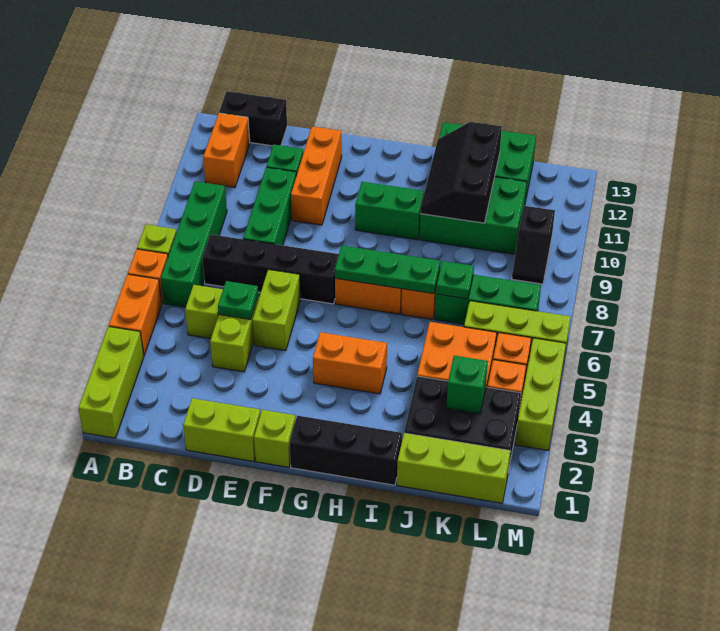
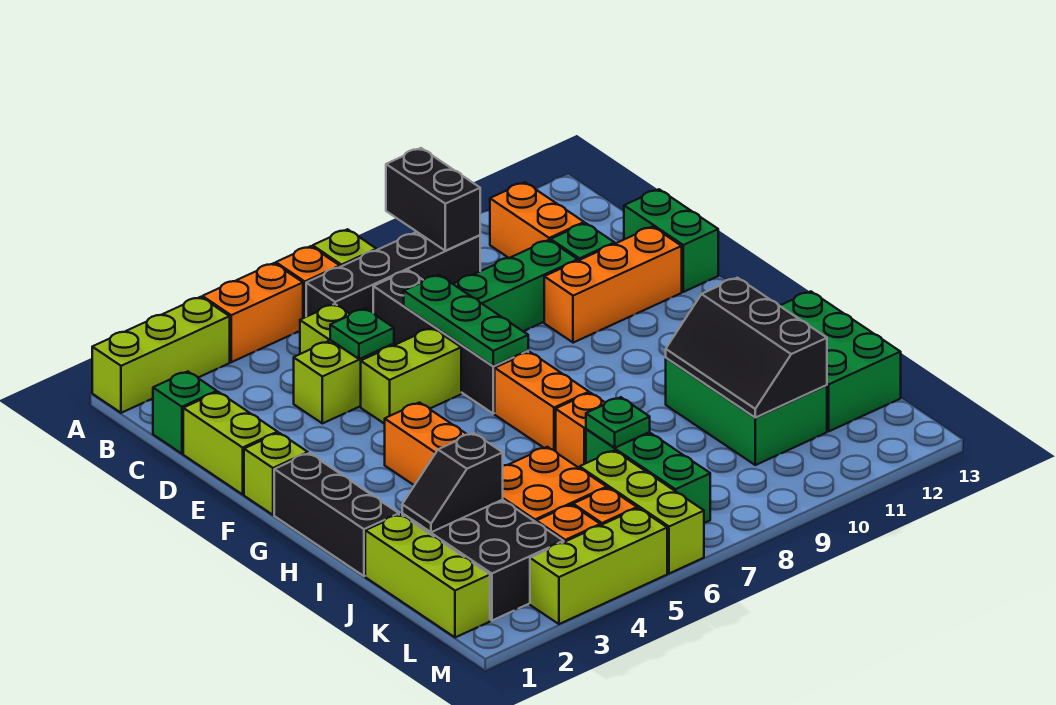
green 1x4 brick [161,181,227,307] -> black 1x4 brick [306,232,480,317]
orange 1x2 brick [203,113,250,188] -> orange 1x2 brick turned to [490,182,584,258]
black 1x2 brick [219,91,287,146] -> black 1x2 brick moved to [386,148,480,251]
green 1x3 plate [335,246,440,294] -> green 1x3 plate moved to [404,275,528,366]
green 1x2 brick [355,182,424,240] -> green 1x2 brick moved to [624,189,718,292]
black 2x3 slope [420,122,502,223] -> black 2x3 slope turned to [666,278,827,418]
green 1x1 brick [446,356,488,414] -> green 1x1 brick moved to [153,372,217,454]
black 1x2 slope [512,206,555,284] -> black 1x2 slope moved to [402,433,503,532]

